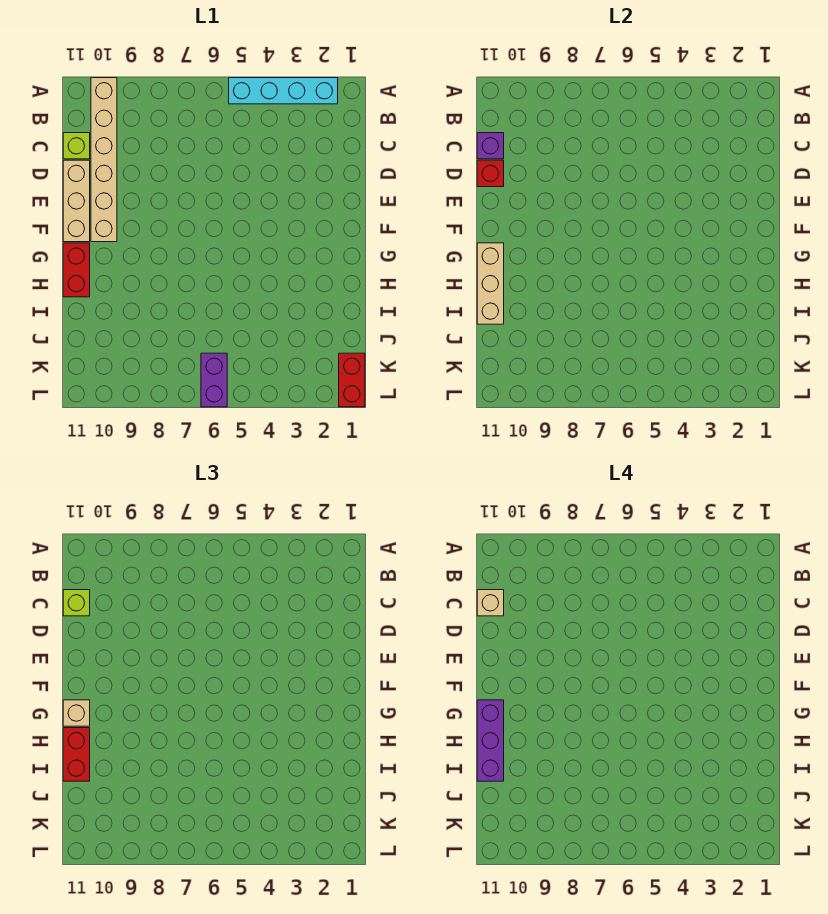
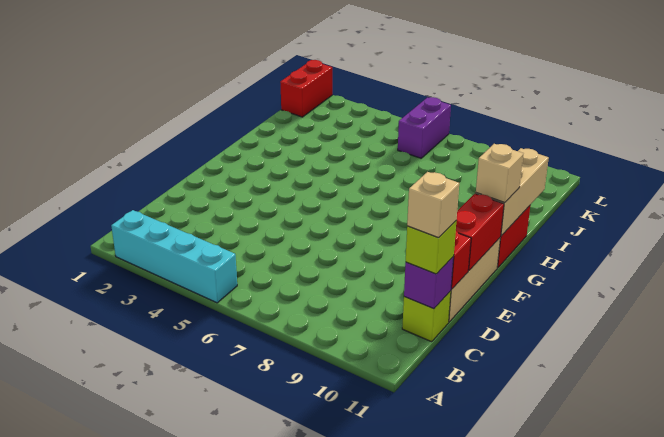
tan 1x6 brick [91,78,117,242] -> none
purple 1x3 brick [477,700,504,781] -> none
red 1x2 brick [63,728,90,781] -> red 1x2 brick moved to [456,194,504,271]

